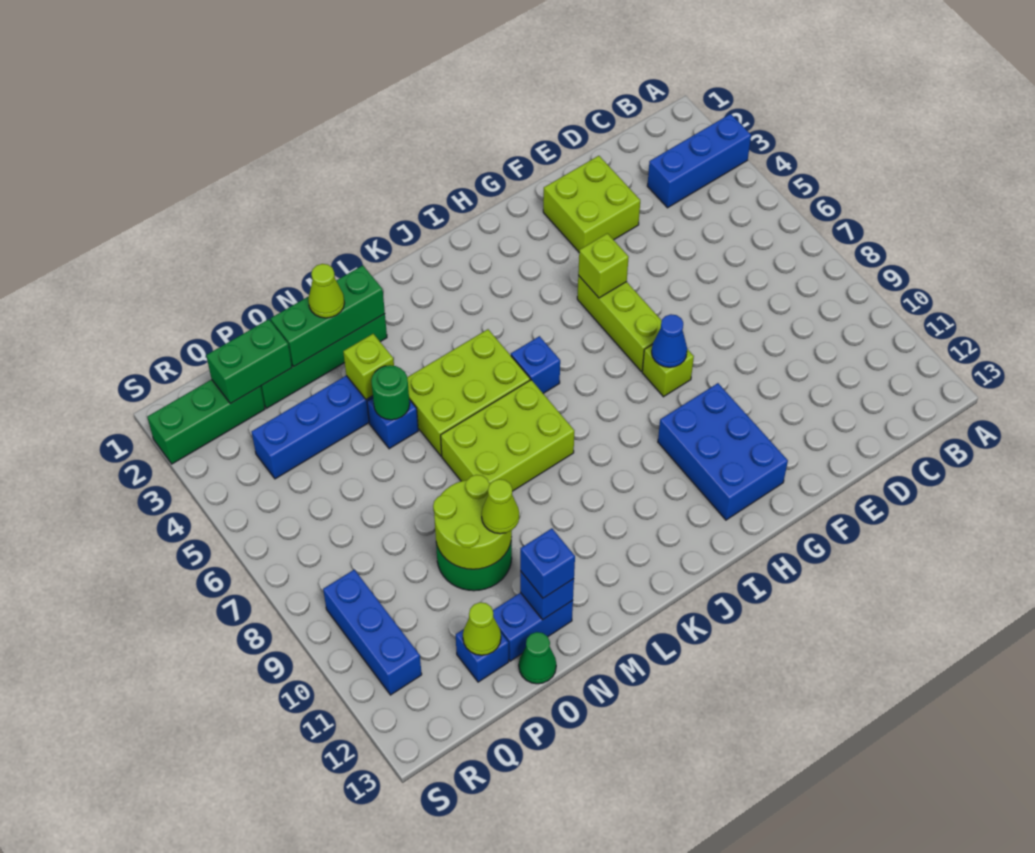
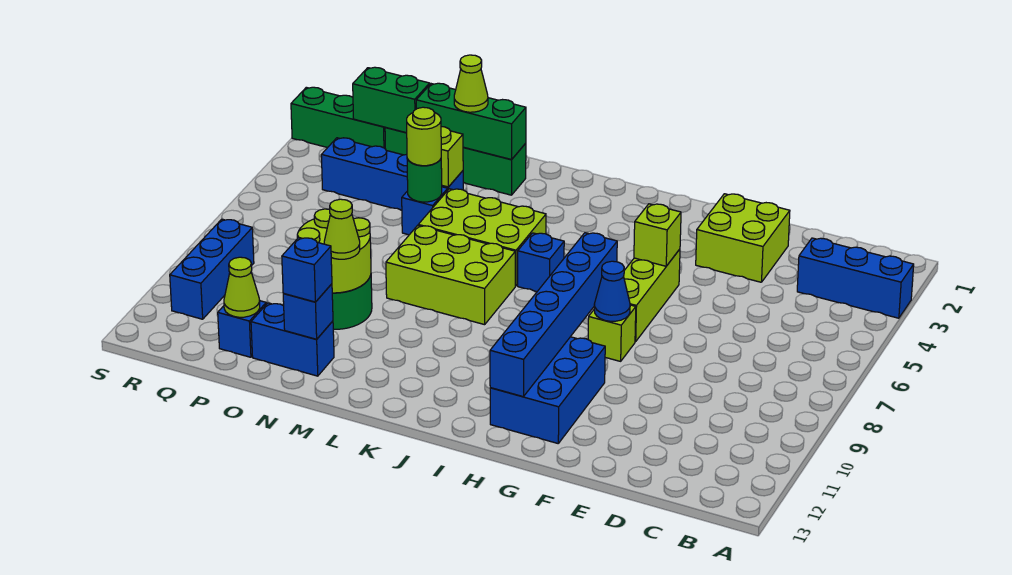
none -> blue 1x6 brick [490,233,617,397]
none -> lime 1x1 round brick [407,107,441,166]
green 1x1 cone [519,632,556,684] -> none

